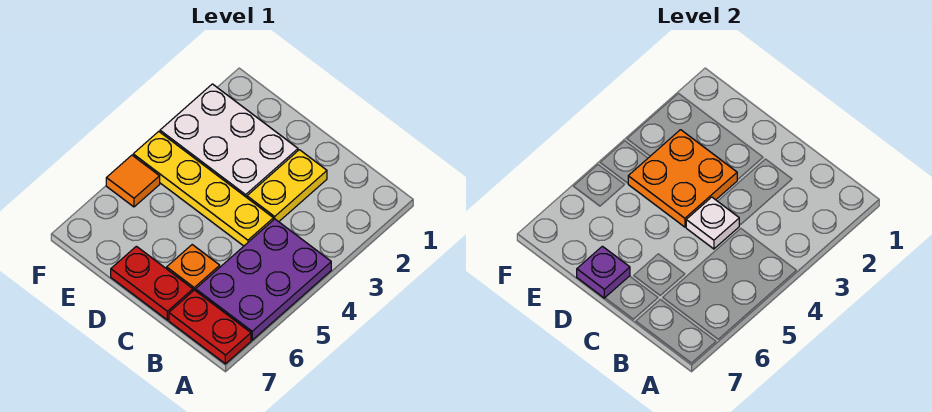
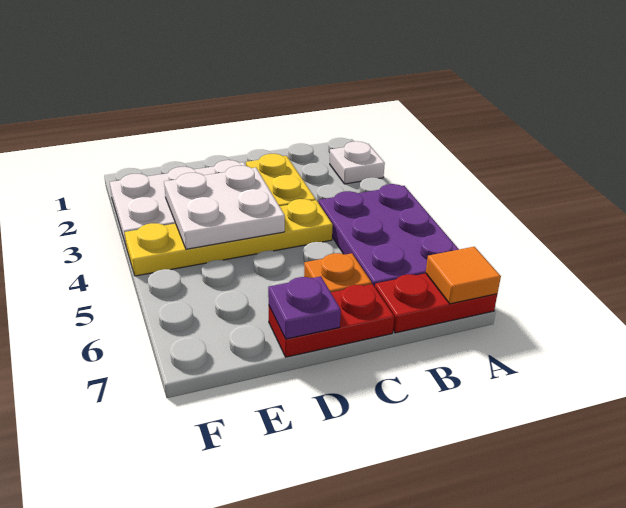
white 1x1 plate [686,197,739,249] -> white 1x1 plate moved to [330,141,385,184]
orange 2x2 plate [628,130,737,227] -> white 2x2 plate [164,166,285,249]
orange 1x1 tile [106,155,160,207] -> orange 1x1 tile moved to [426,247,501,304]

